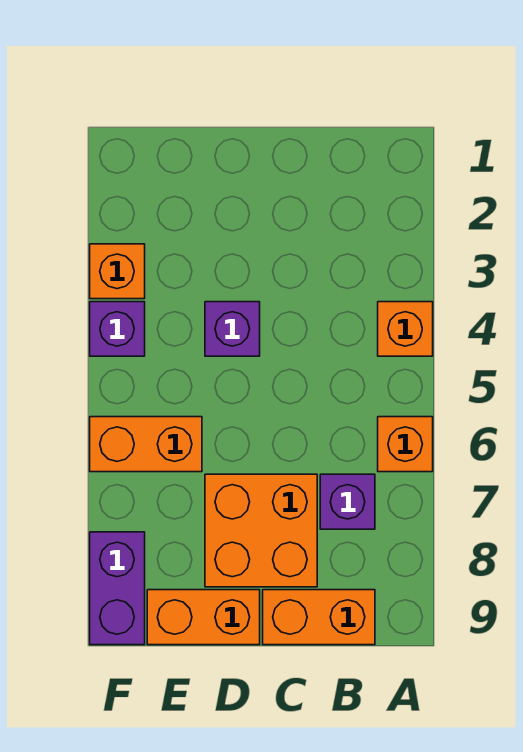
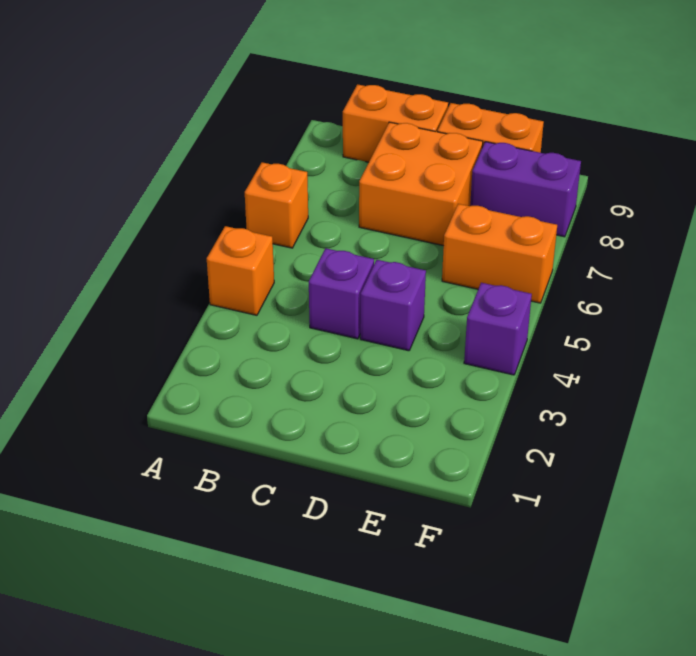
purple 1x1 brick [320,474,375,529] -> purple 1x1 brick moved to [309,248,374,339]
orange 1x1 brick [90,244,145,299] -> none
purple 1x2 brick [90,532,145,645] -> purple 1x2 brick turned to [470,142,581,237]

